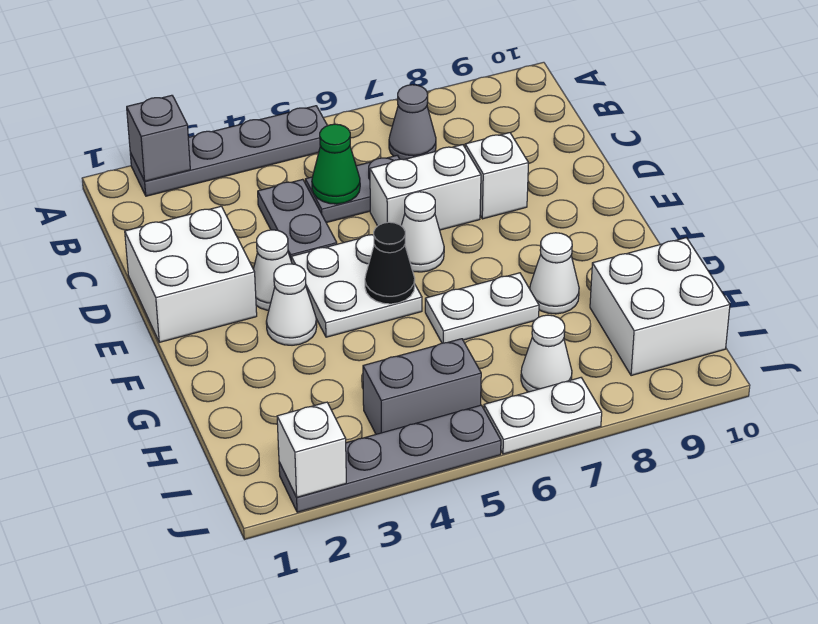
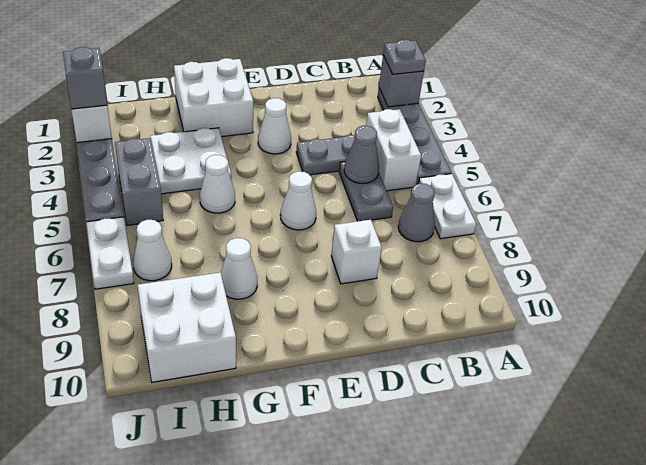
none -> grey 1x1 plate [383,40,426,74]
green 1x1 cone [312,124,360,204] -> grey 1x1 cone [344,126,379,183]
white 2x2 brick [125,206,257,342] -> white 2x2 brick moved to [174,58,253,137]
white 1x2 brick [370,145,481,230] -> white 1x2 brick moved to [366,109,421,191]
white 2x2 plate [291,235,422,337] -> white 2x2 plate moved to [150,128,231,194]
white 1x1 cone [266,264,317,345] -> white 1x1 cone moved to [200,155,235,213]
black 1x1 cone [365,222,415,304] -> none
white 1x2 plate [425,273,539,343] -> white 1x2 plate moved to [419,174,476,239]
none -> grey 1x1 brick [63,47,107,109]

